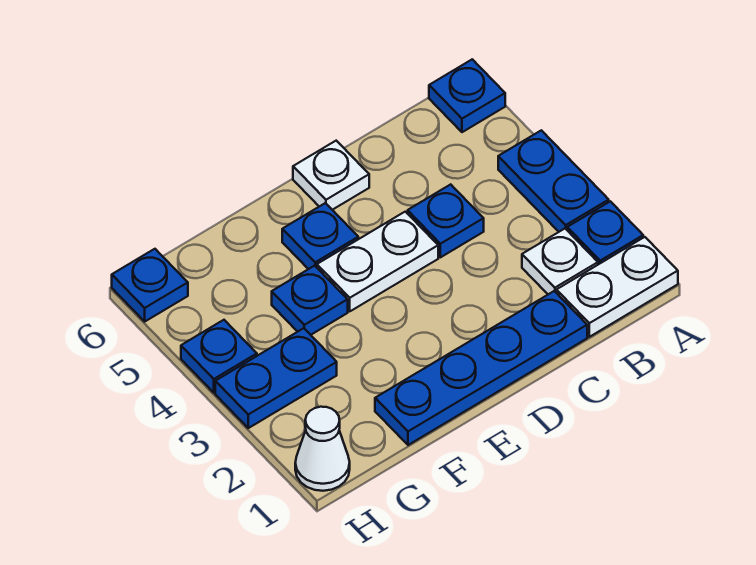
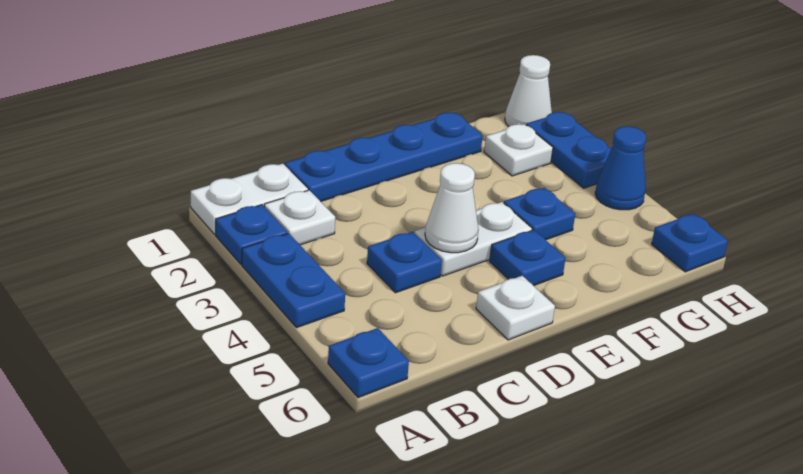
none -> white 1x1 cone [425,163,479,253]
none -> white 1x1 plate [484,124,553,176]
blue 1x2 plate [215,328,337,428] -> blue 1x2 plate turned to [526,112,611,188]
blue 1x1 plate [181,320,257,393] -> blue 1x1 cone [595,126,646,210]

